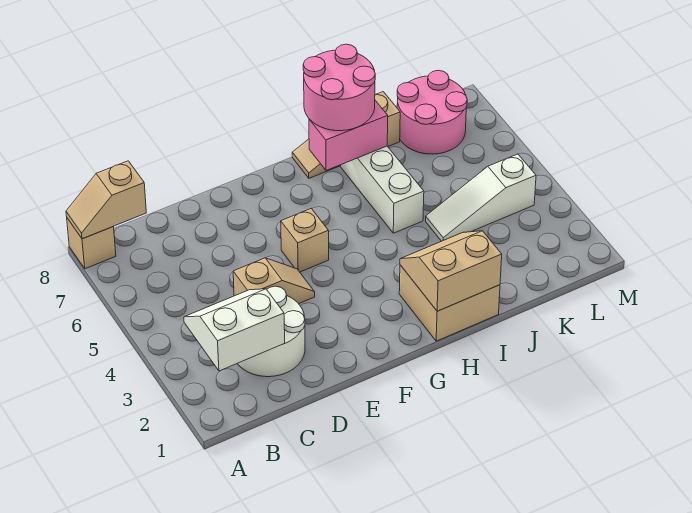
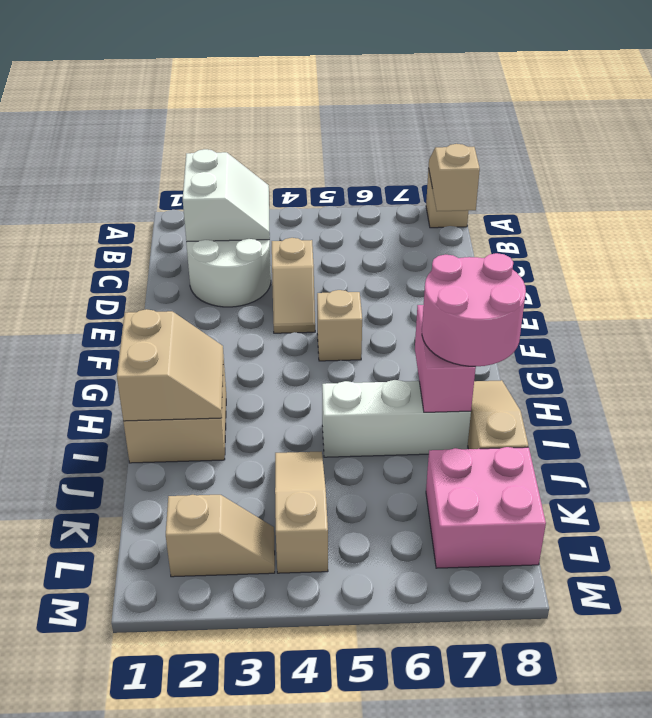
white 1x3 slope [425,154,536,241] -> tan 1x3 slope [275,452,328,573]
pink 2x2 round brick [397,70,467,154] -> pink 2x2 brick [426,447,546,568]
none -> tan 1x2 slope [166,495,275,577]

